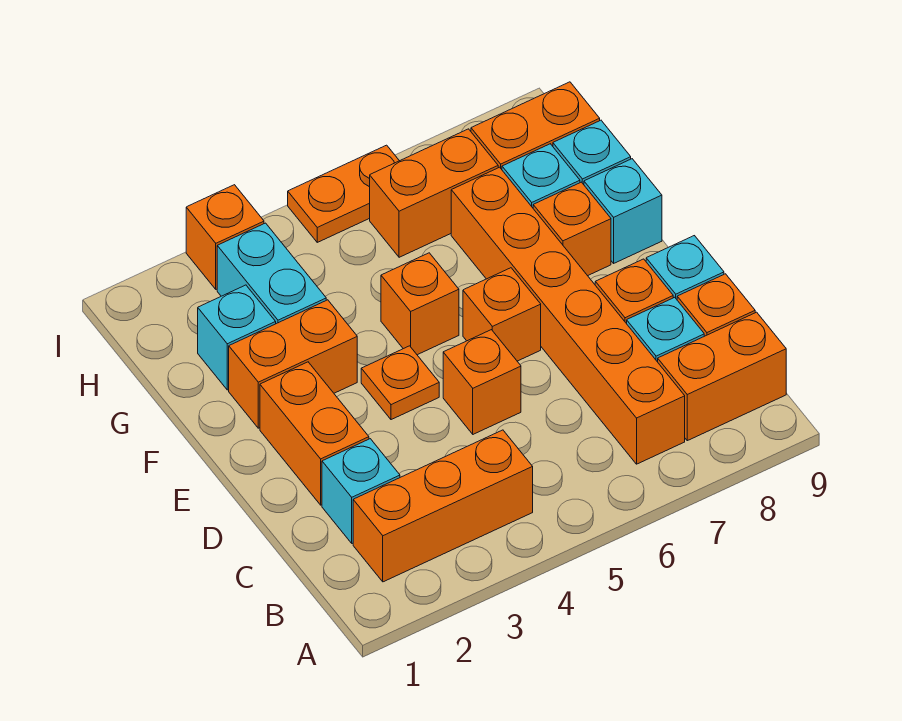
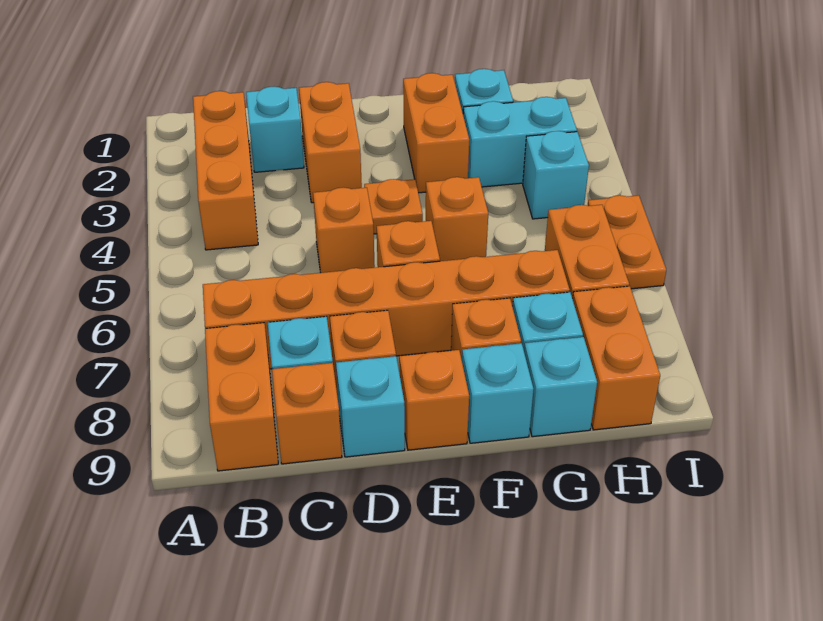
orange 1x2 brick [260,362,369,505] -> orange 1x2 brick turned to [299,82,362,203]
none -> cyan 1x1 brick [523,131,589,219]
orange 1x1 brick [186,185,264,289] -> orange 1x1 brick moved to [399,350,469,450]

